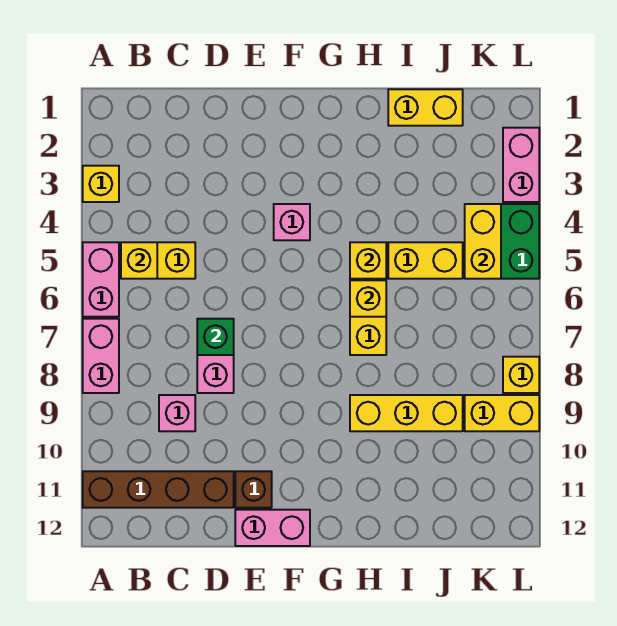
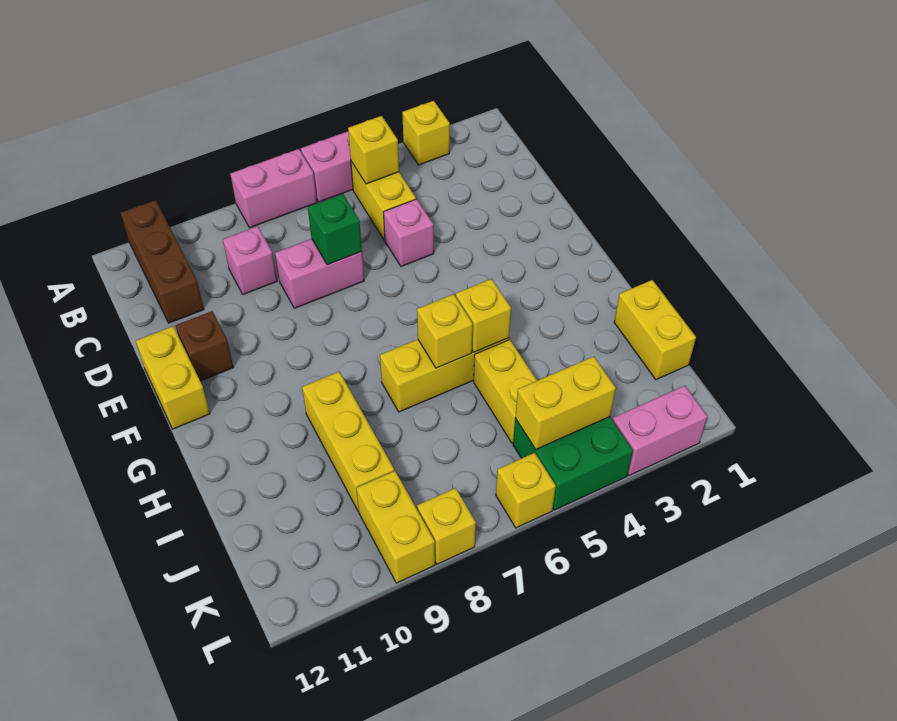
brown 1x4 brick [83,471,234,508] -> brown 1x3 brick [121,200,204,323]
pink 1x2 brick [235,510,310,546] -> yellow 1x2 brick [136,326,210,429]
pink 1x1 brick [274,204,310,240] -> pink 1x1 brick moved to [383,199,434,267]
none -> yellow 1x1 brick [496,453,556,528]

